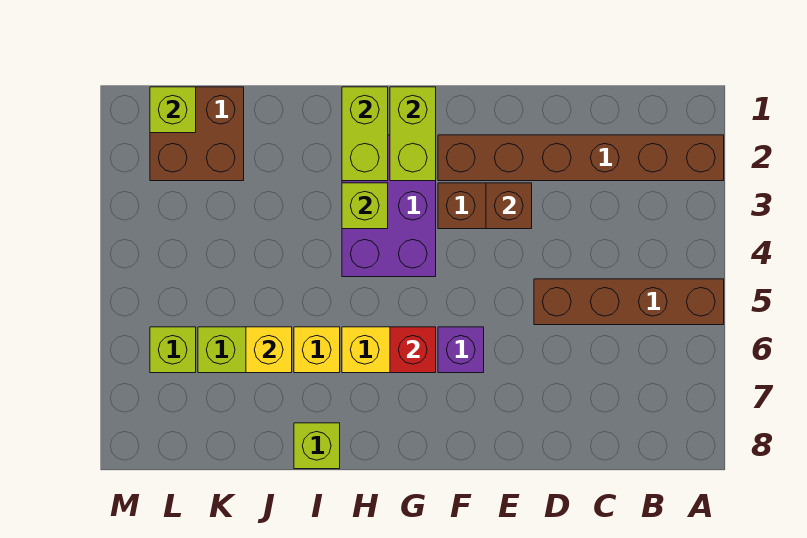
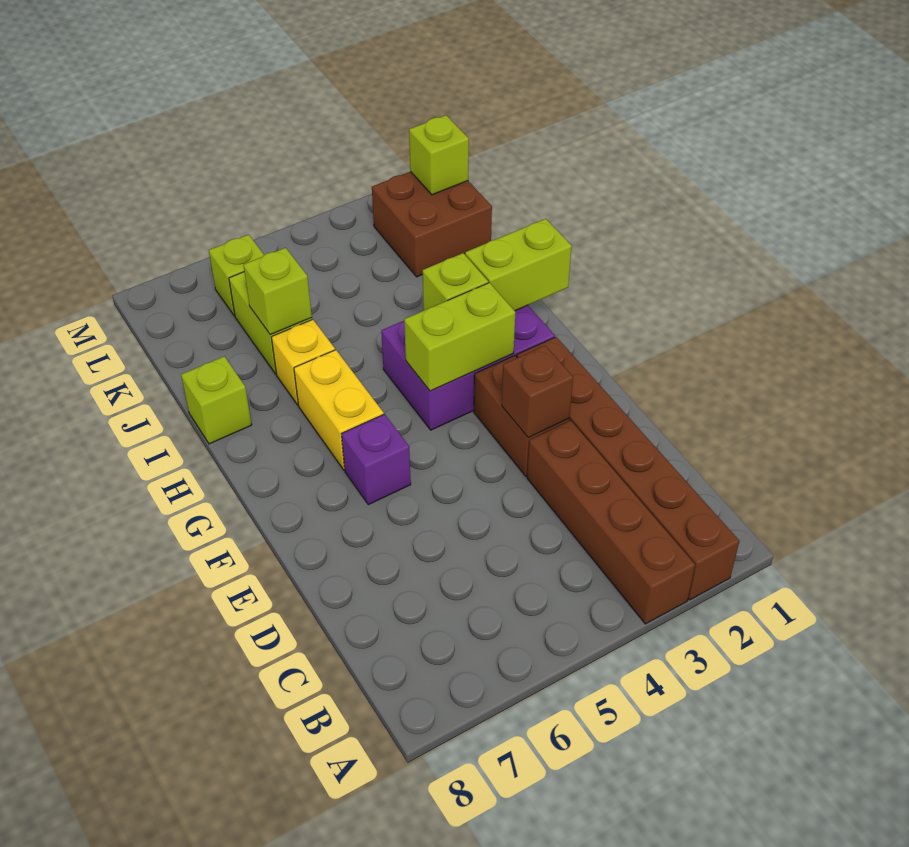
brown 1x4 brick [534,279,724,325] -> brown 1x4 brick moved to [527,420,695,624]
lime 1x2 brick [390,87,436,181] -> lime 1x2 brick moved to [404,283,515,391]
red 1x1 brick [390,327,436,373] -> none
yellow 1x1 brick [246,327,292,373] -> lime 1x1 brick [243,248,312,335]

